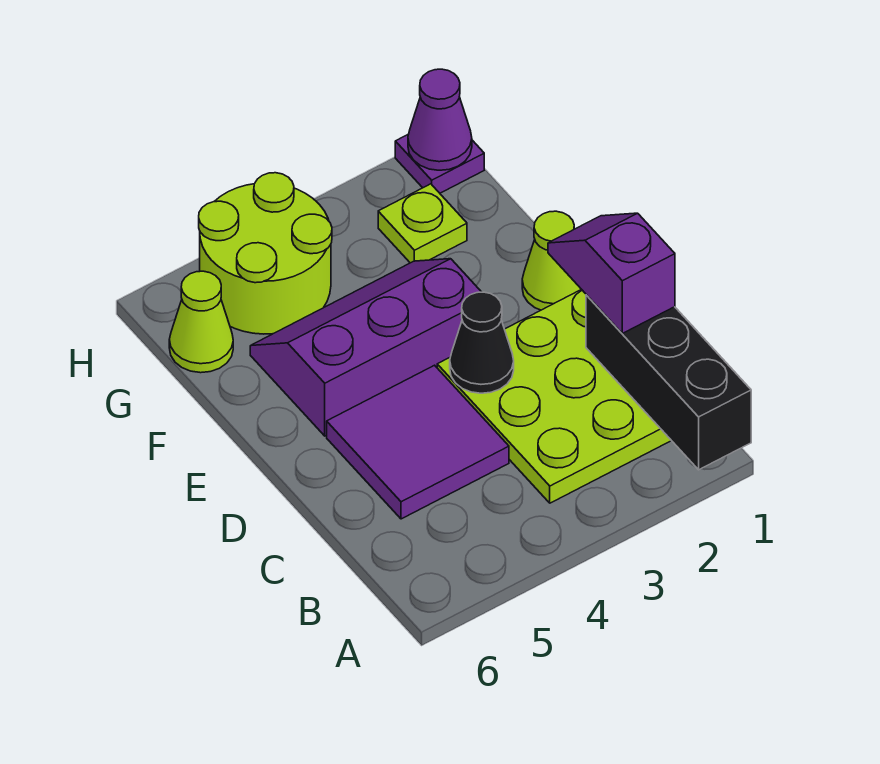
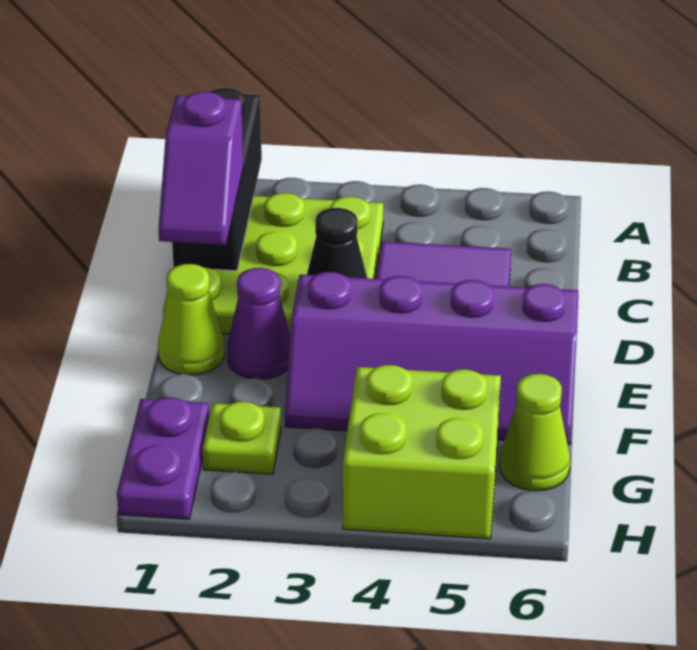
purple 2x3 slope [250,259,481,436] -> purple 2x4 slope [285,272,578,445]
lime 2x2 round brick [199,173,332,334] -> lime 2x2 brick [343,365,501,539]
purple 1x1 plate [395,135,484,193] -> purple 1x2 plate [117,397,209,519]
purple 1x1 cone [408,69,472,170] -> purple 1x1 cone moved to [227,268,290,379]

